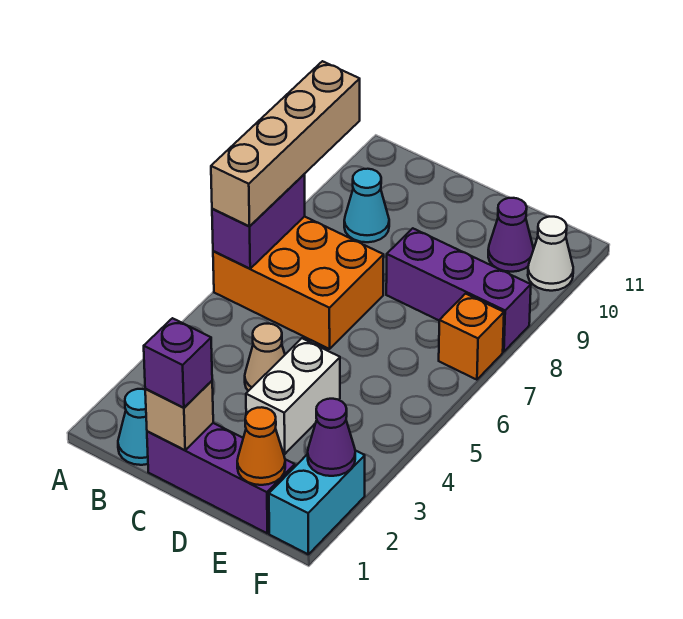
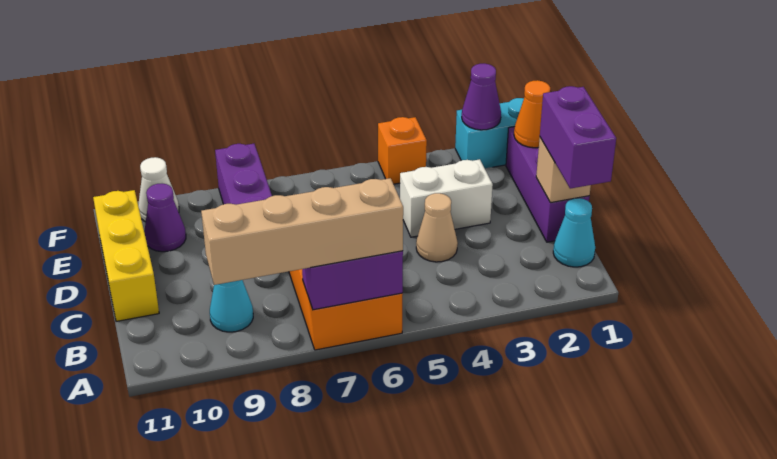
purple 1x1 brick [144,318,212,408] -> purple 1x2 brick [540,86,616,189]
none -> yellow 1x3 brick [93,190,159,321]
orange 1x1 brick [439,294,504,380] -> orange 1x1 brick moved to [378,117,427,184]

